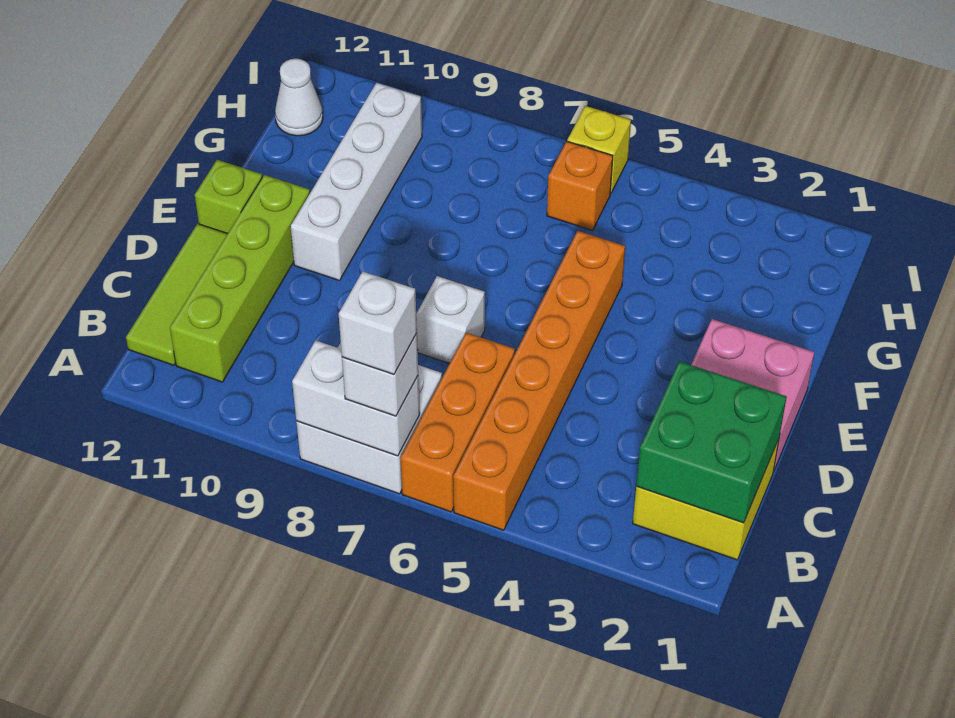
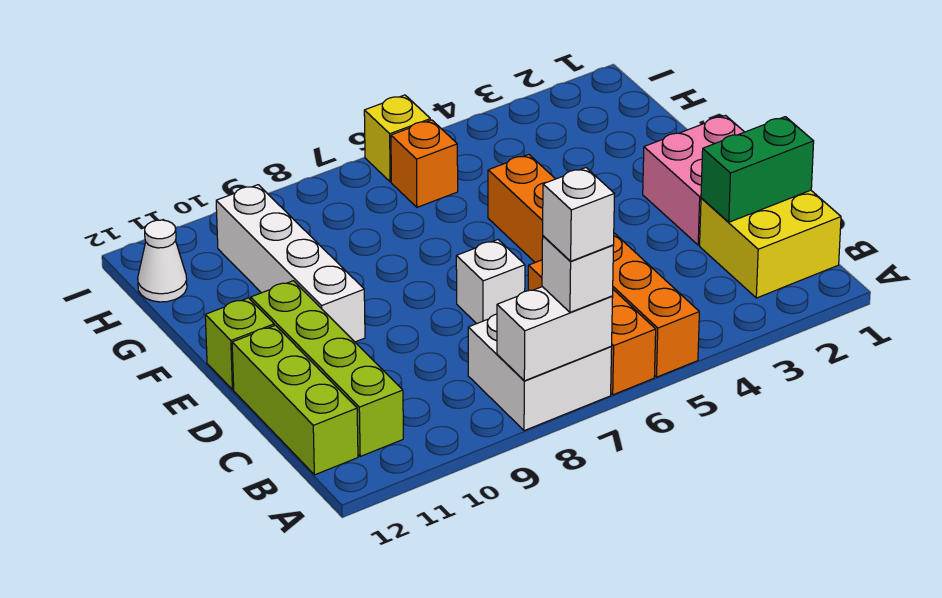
green 2x2 brick [636,361,786,523] -> green 1x2 brick [701,117,814,222]
lime 1x3 tile [126,224,228,365] -> lime 1x3 brick [232,325,358,475]

